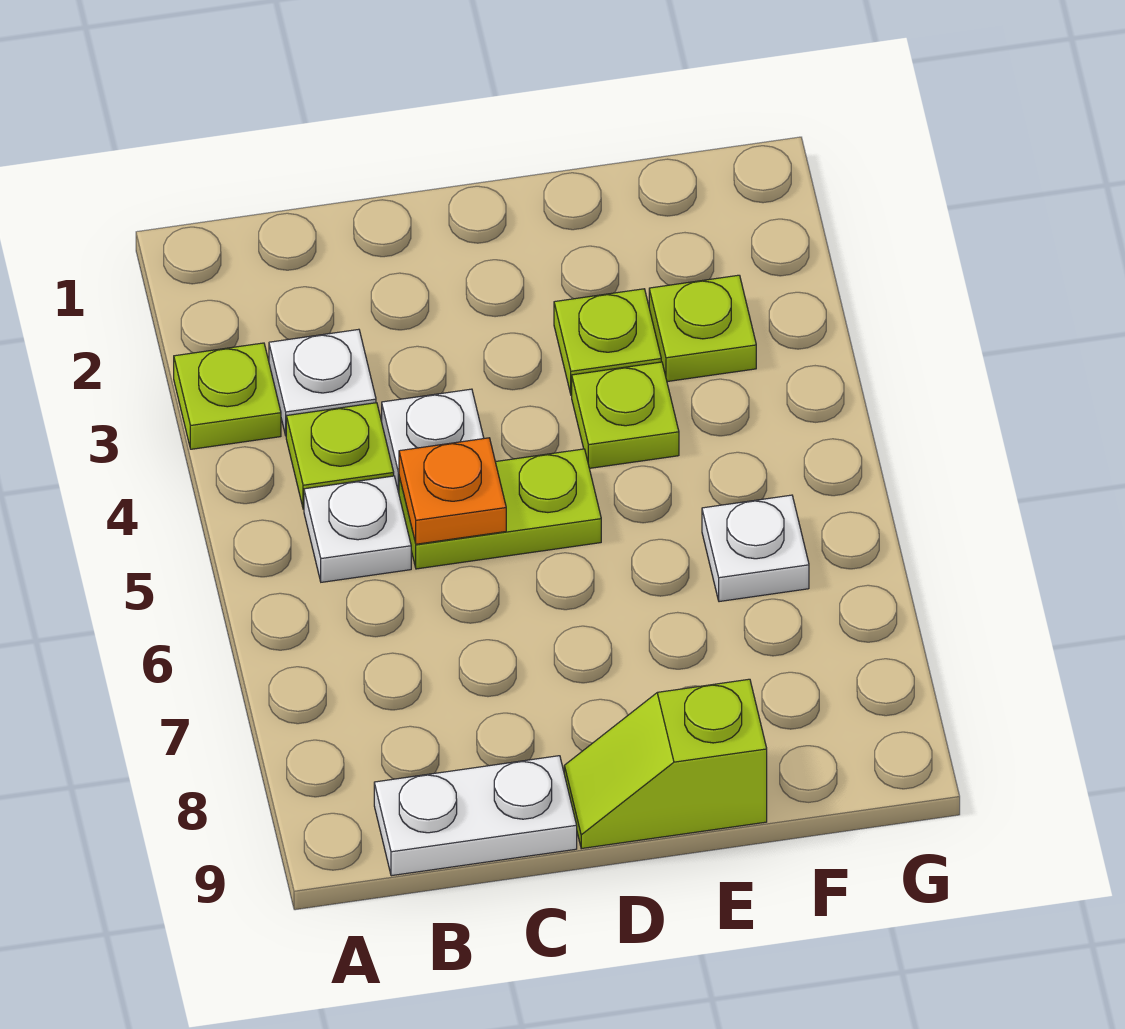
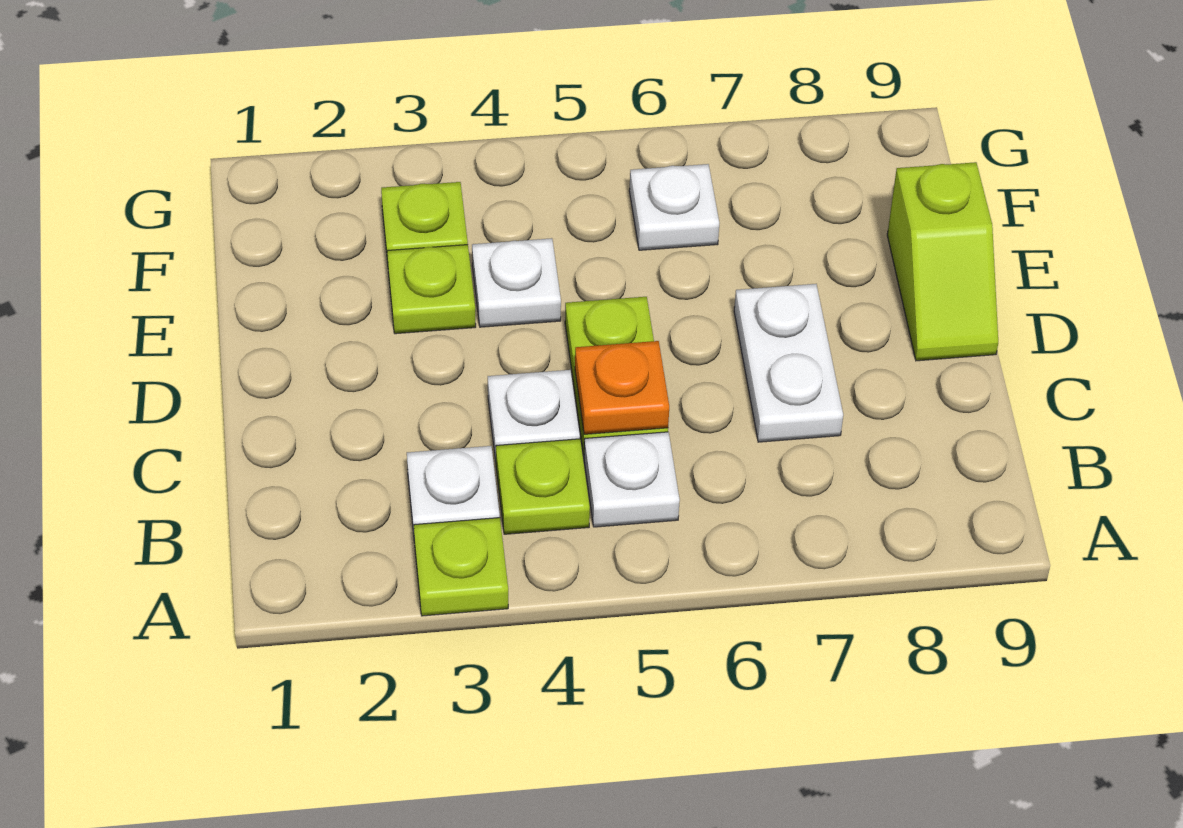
white 1x2 plate [374,756,577,876] -> white 1x2 plate moved to [734,284,843,442]
lime 1x1 plate [572,362,679,468] -> white 1x1 plate [472,238,561,327]

